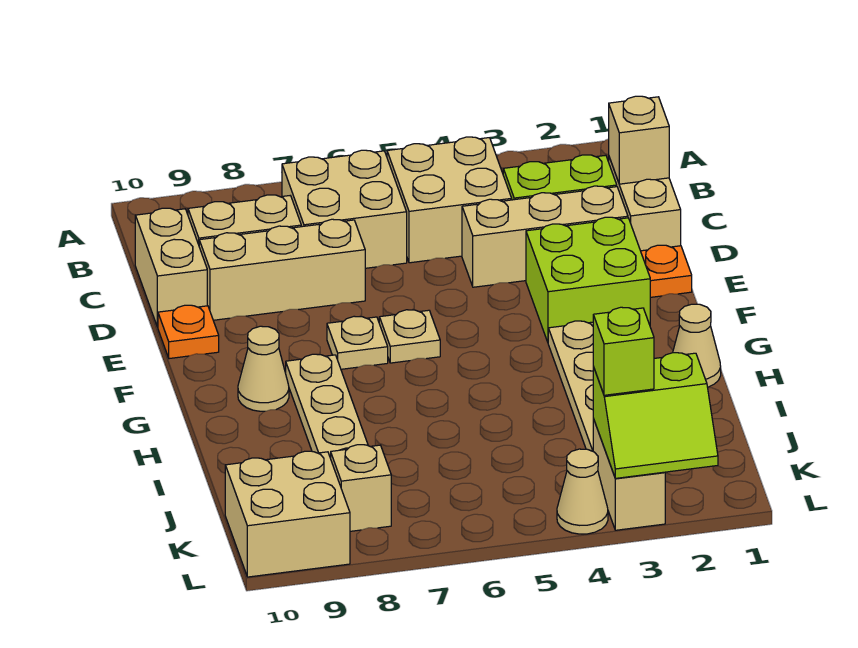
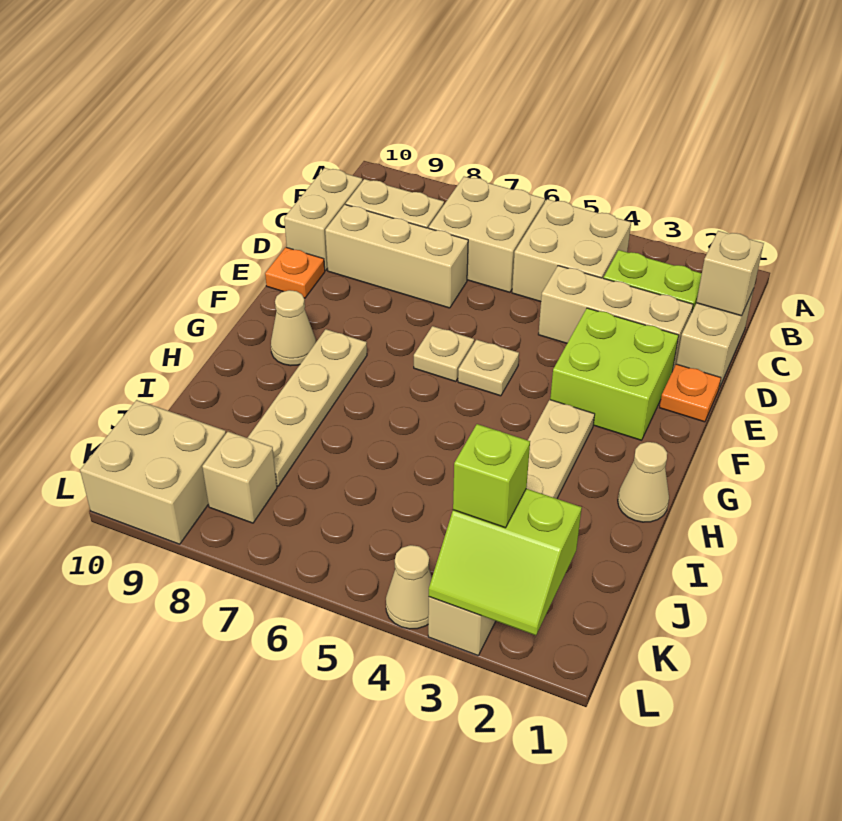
tan 1x1 plate [327,316,388,369] -> tan 1x1 plate moved to [458,340,519,396]

